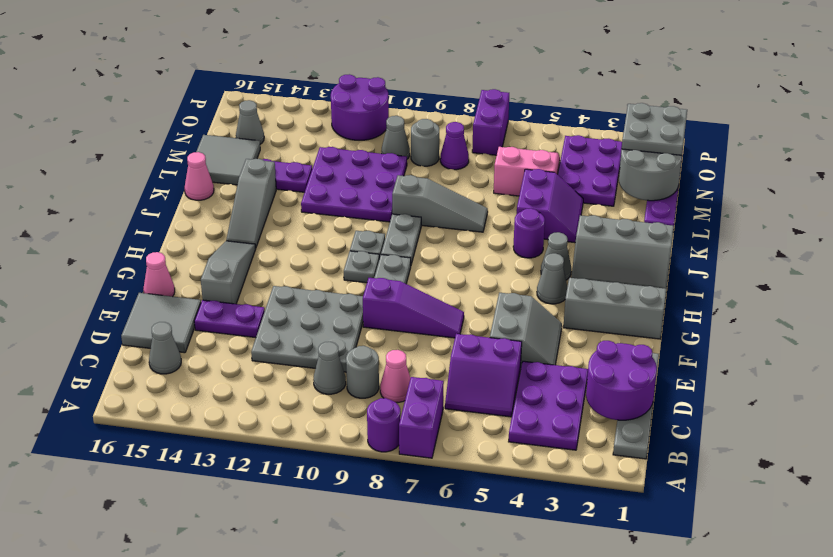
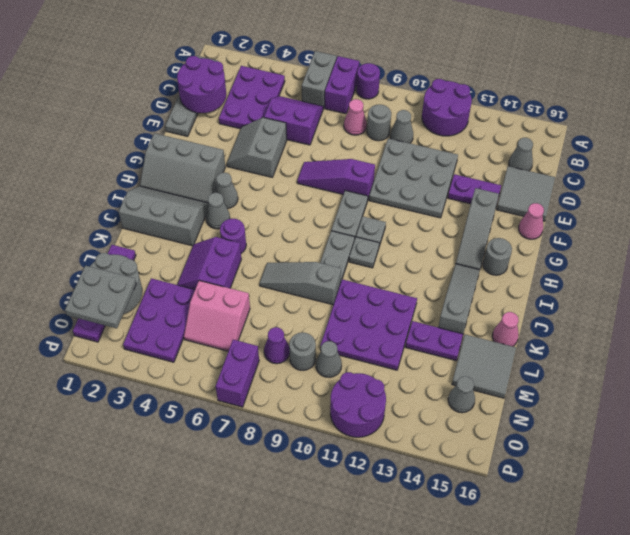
none -> grey 1x2 brick [302,51,337,108]
none -> purple 2x2 round brick [422,79,472,136]
none -> grey 1x1 round brick [483,238,512,275]

